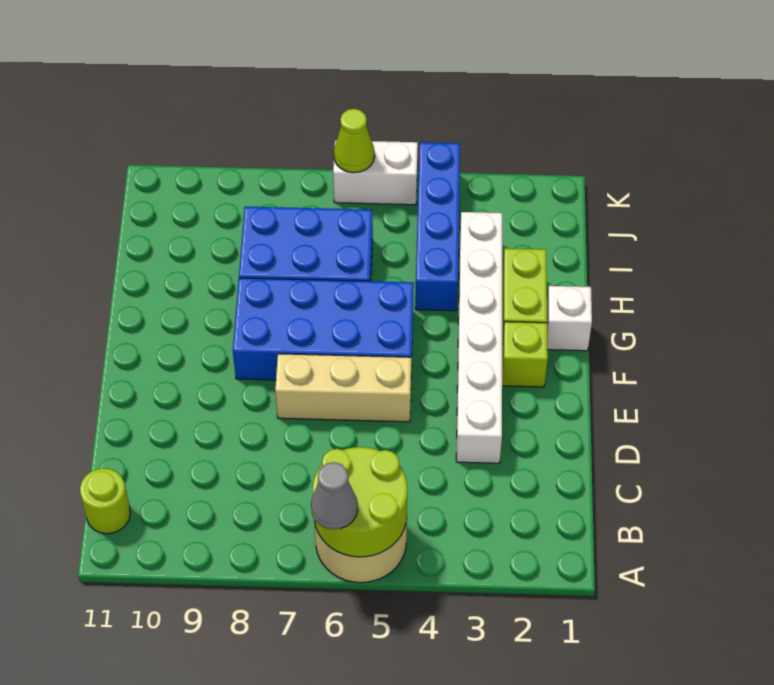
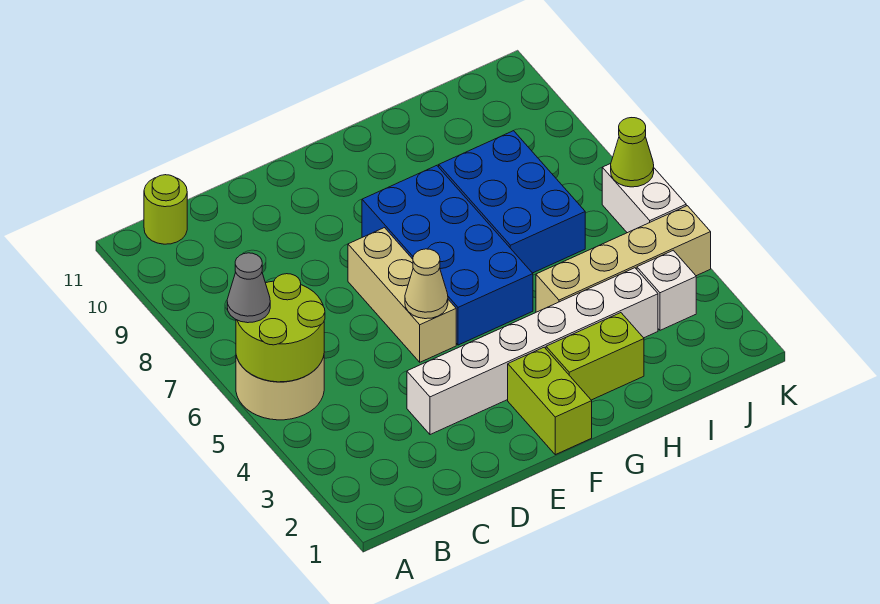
none -> tan 1x1 cone [405,249,448,319]
lime 1x1 brick [502,322,548,387] -> lime 1x2 brick [508,347,592,455]
white 1x1 brick [547,286,592,351] -> white 1x1 brick moved to [637,250,696,330]
blue 1x4 brick [415,142,460,311] -> tan 1x4 brick [536,206,711,312]

